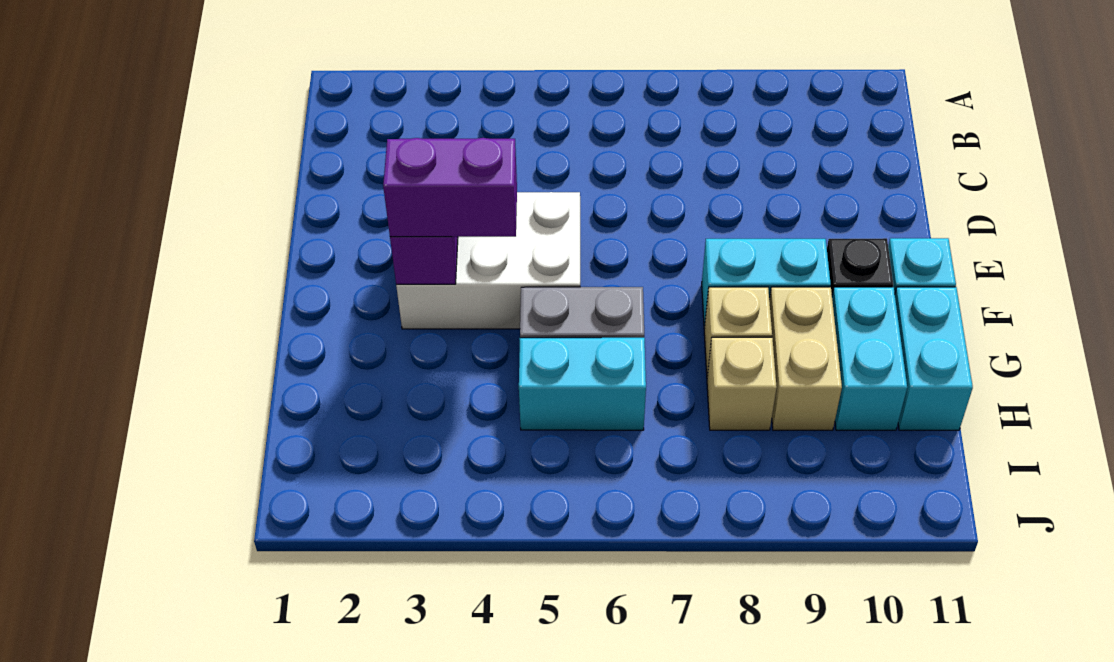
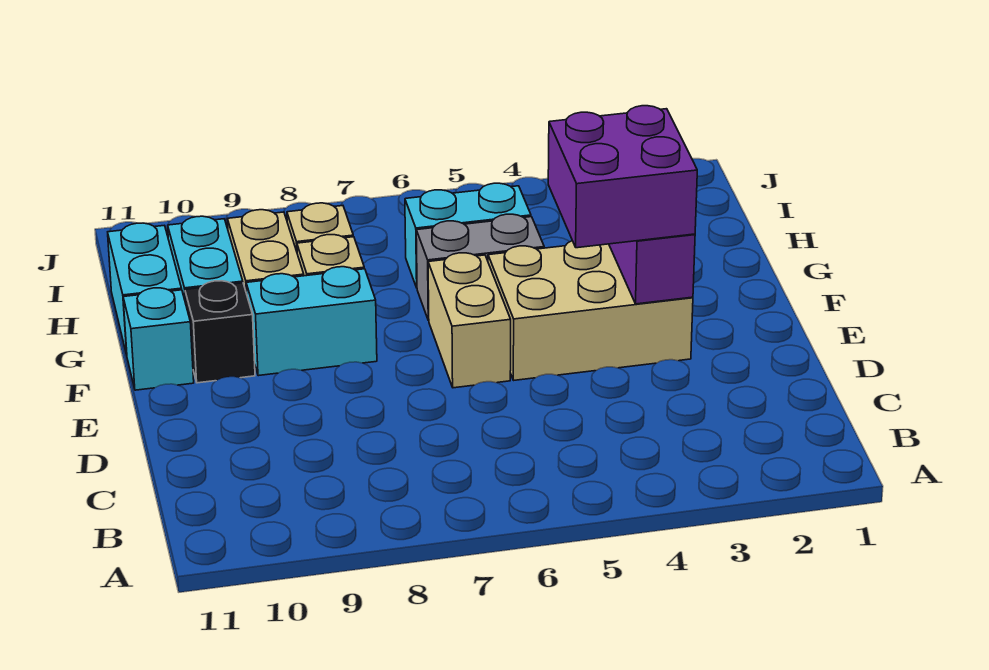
white 2x3 brick [396,192,580,329] -> tan 2x3 brick [488,241,693,380]
none -> tan 1x2 brick [428,253,511,388]
purple 1x2 brick [383,138,517,237] -> purple 2x2 brick [548,106,697,248]

